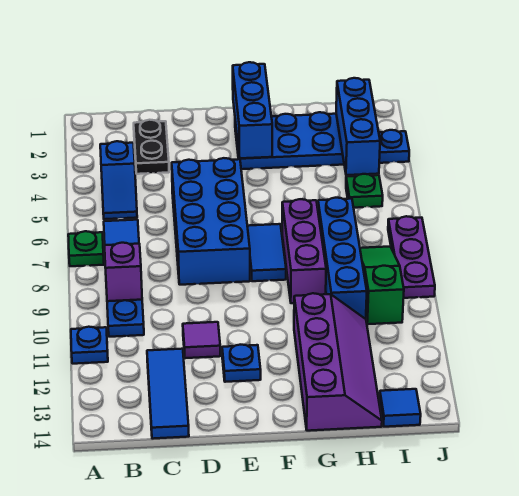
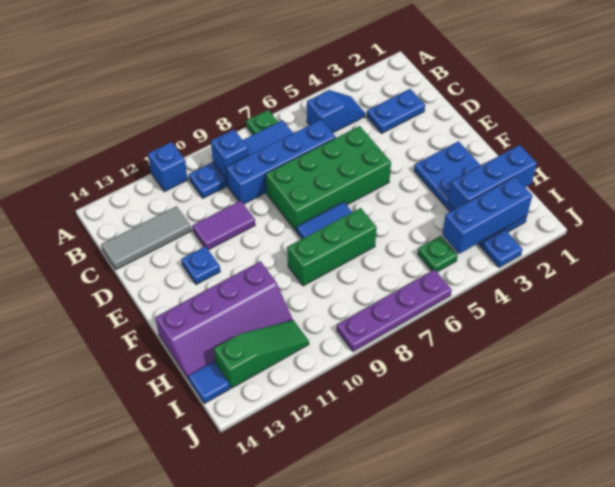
blue 1x1 plate [71,327,108,364] -> blue 1x1 brick [148,142,188,192]
blue 1x2 slope [100,141,137,219] -> blue 1x2 slope turned to [307,90,365,133]
purple 1x1 brick [105,243,142,301] -> blue 1x1 brick [211,130,249,179]
black 1x2 plate [134,120,169,174] -> blue 1x2 plate [367,89,425,134]
blue 1x3 tile [147,349,189,439] -> grey 1x3 tile [101,206,191,270]
blue 2x4 brick [172,158,250,285] -> green 2x4 brick [266,126,391,232]
purple 1x1 tile [183,322,220,358] -> purple 1x2 tile [192,201,255,250]
blue 1x3 brick [233,62,272,158] -> blue 1x3 brick moved to [448,145,537,209]
purple 1x3 brick [282,199,326,303] -> green 1x3 brick [287,208,377,286]
blue 1x4 brick [318,198,367,319] -> blue 1x4 brick moved to [226,120,336,204]
green 1x3 slope [360,247,404,324] -> green 1x3 slope moved to [214,320,309,388]
purple 1x3 plate [388,216,435,298] -> purple 1x4 plate [337,270,452,352]

